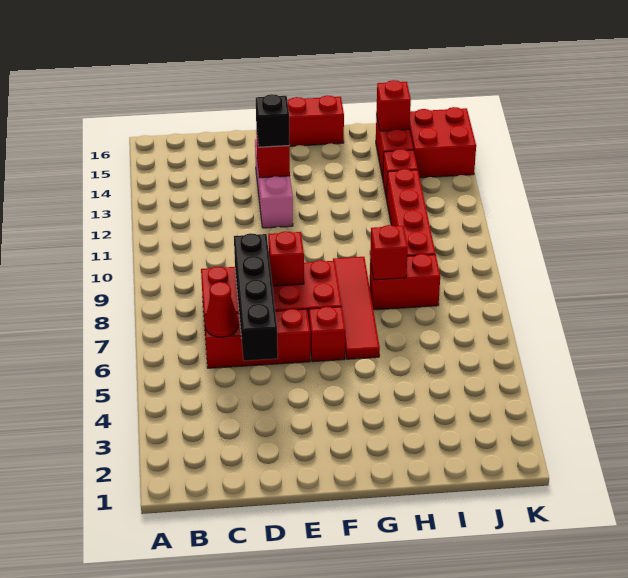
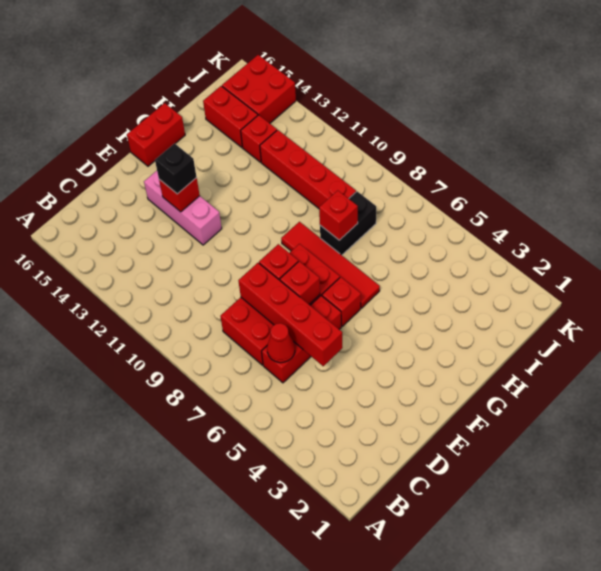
black 1x4 brick [234,233,278,361] -> red 1x4 brick [238,263,343,366]
red 1x2 brick [370,254,440,310] -> black 1x2 brick [320,192,376,255]
red 1x1 brick [376,80,411,131] -> red 1x1 brick moved to [280,261,320,304]

